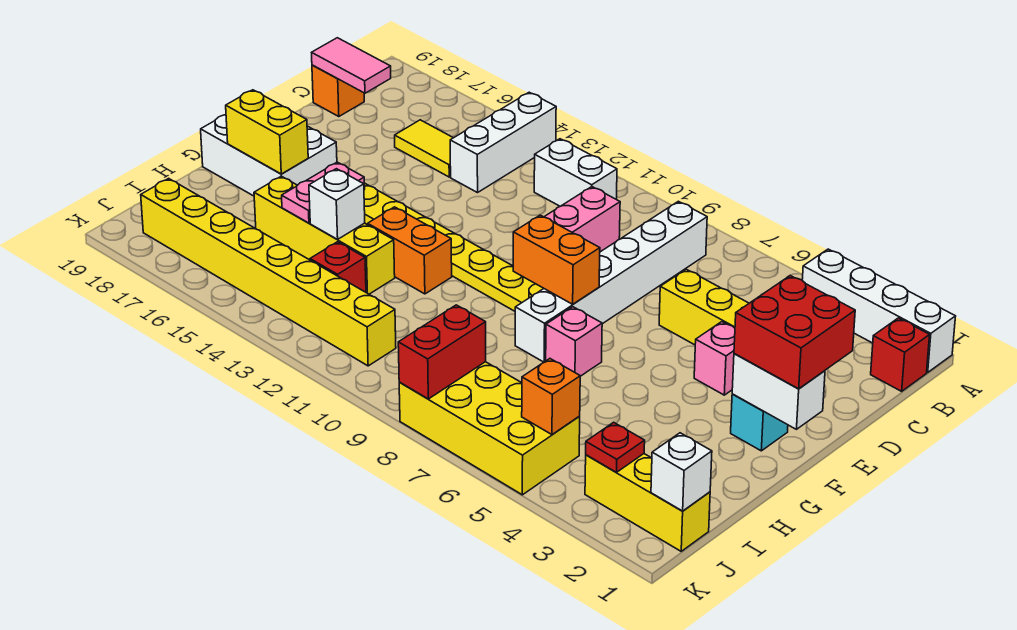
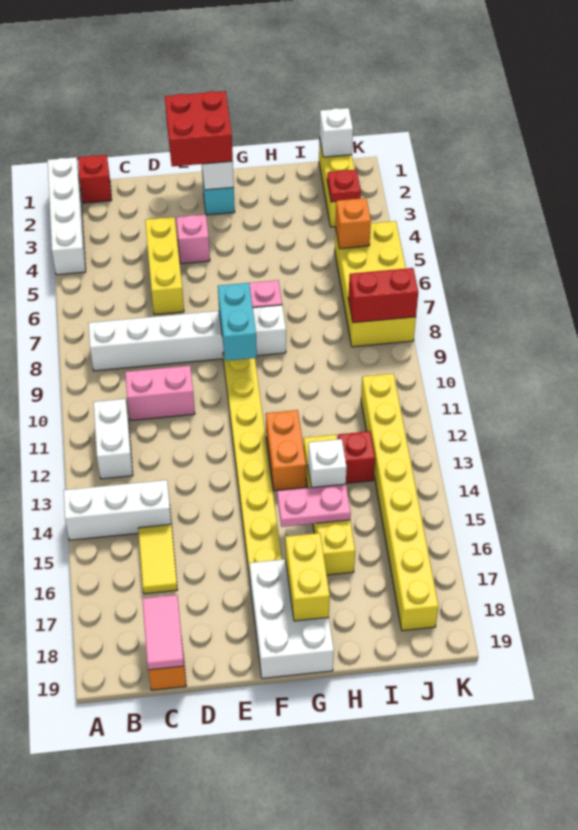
orange 1x2 brick [513,215,600,304] -> cyan 1x2 brick [218,283,257,361]

